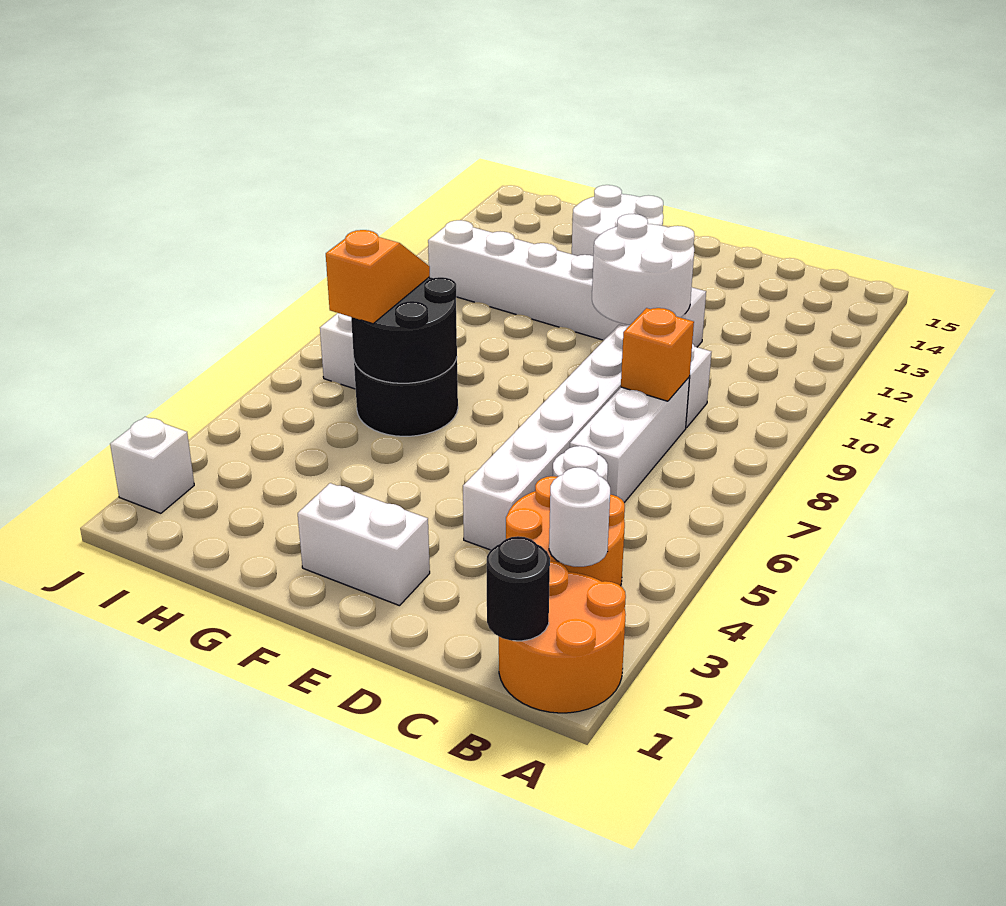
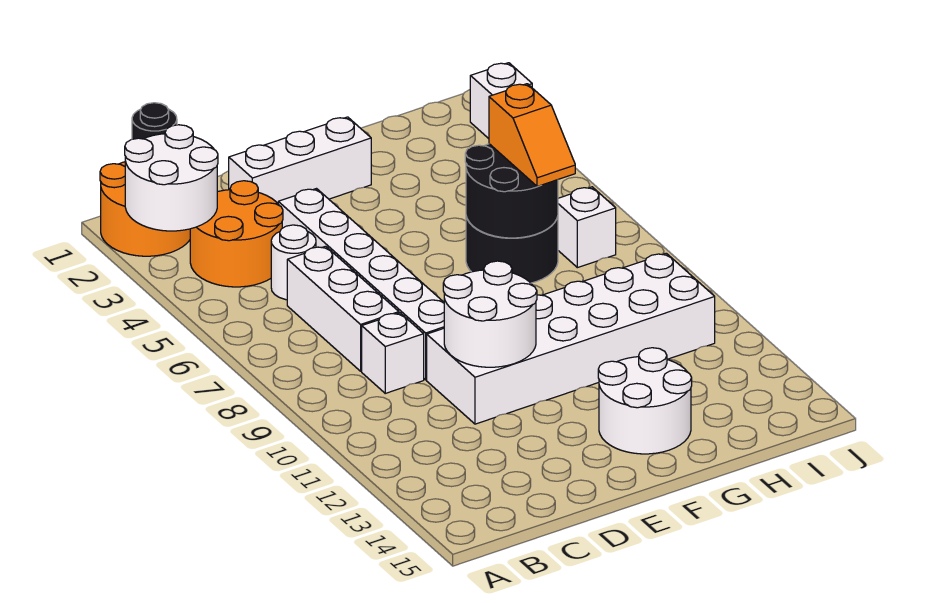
white 1x1 round brick [549,467,610,567] -> white 2x2 round brick [125,125,218,231]
orange 1x1 brick [621,308,694,401] -> none
white 1x6 brick [428,220,706,347] -> white 2x6 brick [427,253,715,424]
white 1x2 brick [298,483,430,606] -> white 1x3 brick [229,117,371,203]

